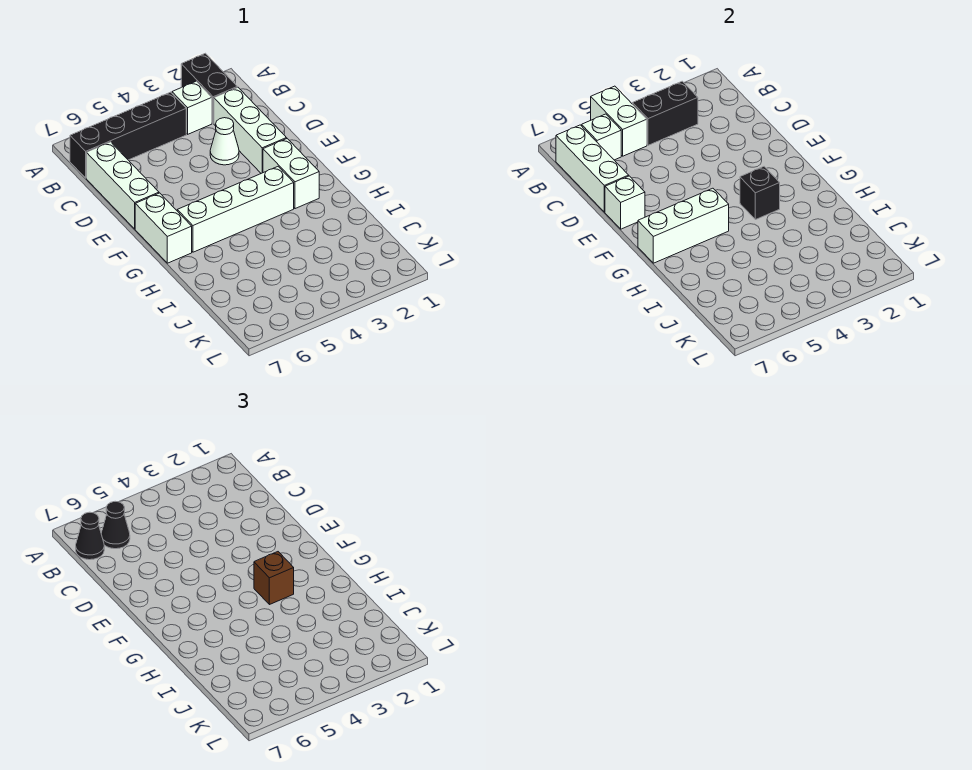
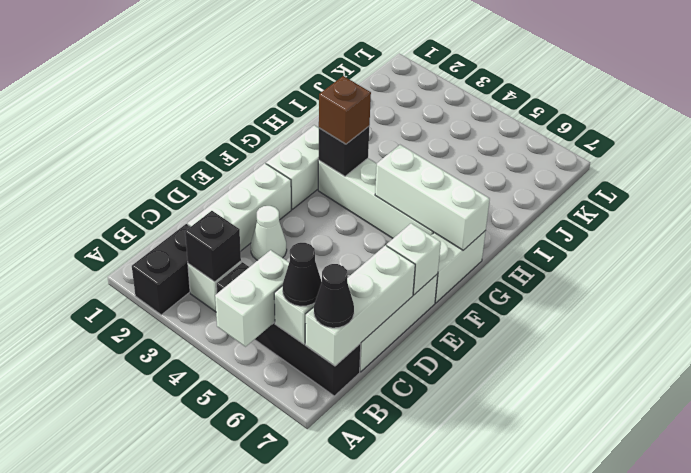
black 1x2 brick [633,81,698,145] -> black 1x1 brick [185,211,241,282]

